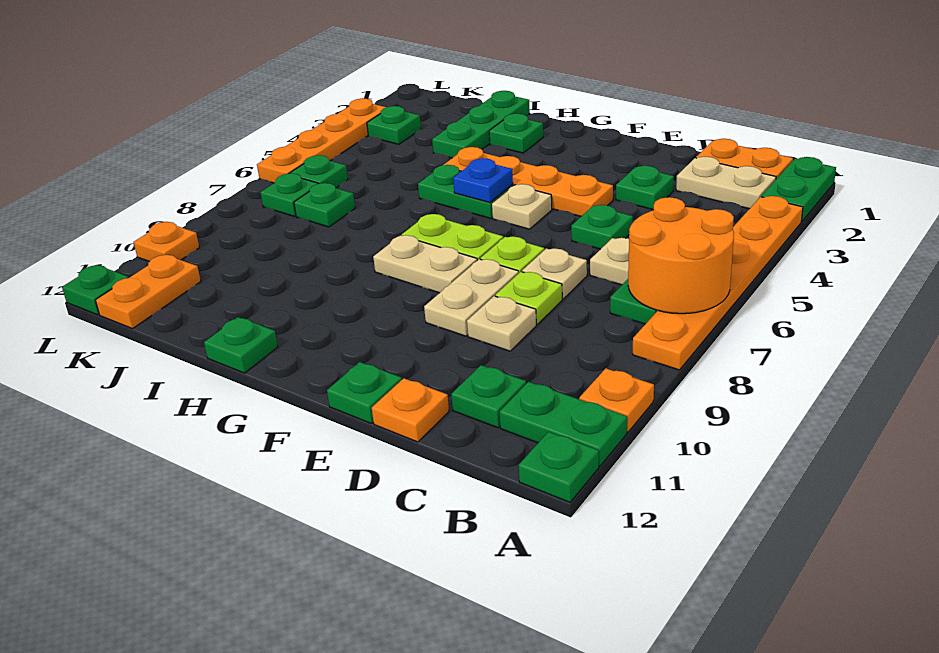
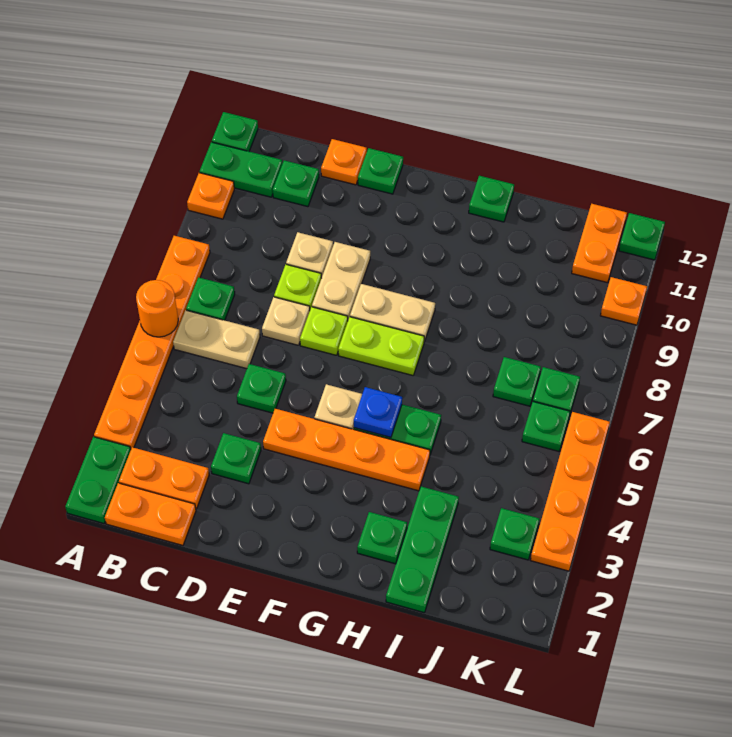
orange 2x2 round brick [628,197,734,314] -> orange 1x1 round brick [136,280,178,337]
tan 1x2 plate [676,157,776,209] -> orange 1x2 plate [119,447,209,509]

